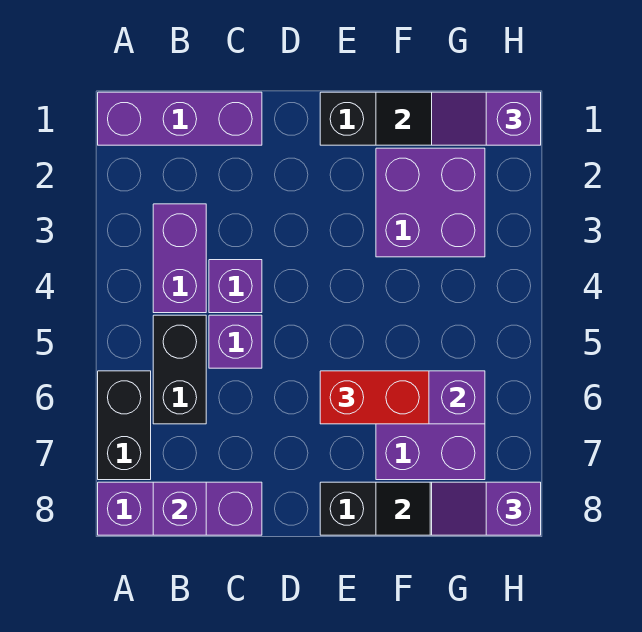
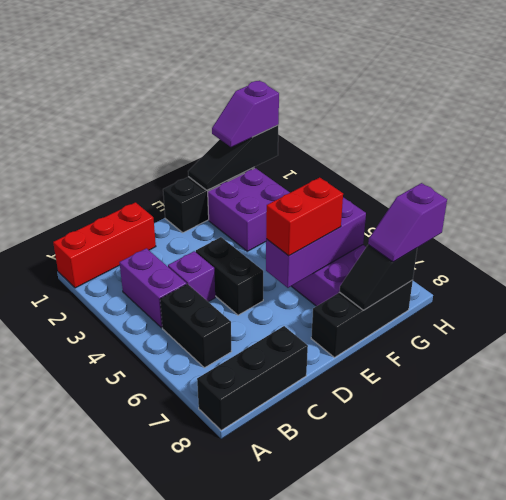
purple 1x3 brick [98,92,262,145] -> red 1x3 brick [53,202,156,288]
black 1x2 brick [98,371,151,480] -> black 1x2 brick moved to [196,237,263,315]
purple 1x3 brick [98,482,262,535] -> black 1x3 brick [197,326,308,430]
purple 1x1 brick [153,482,206,535] -> none
purple 1x1 brick [209,315,262,368] -> none

